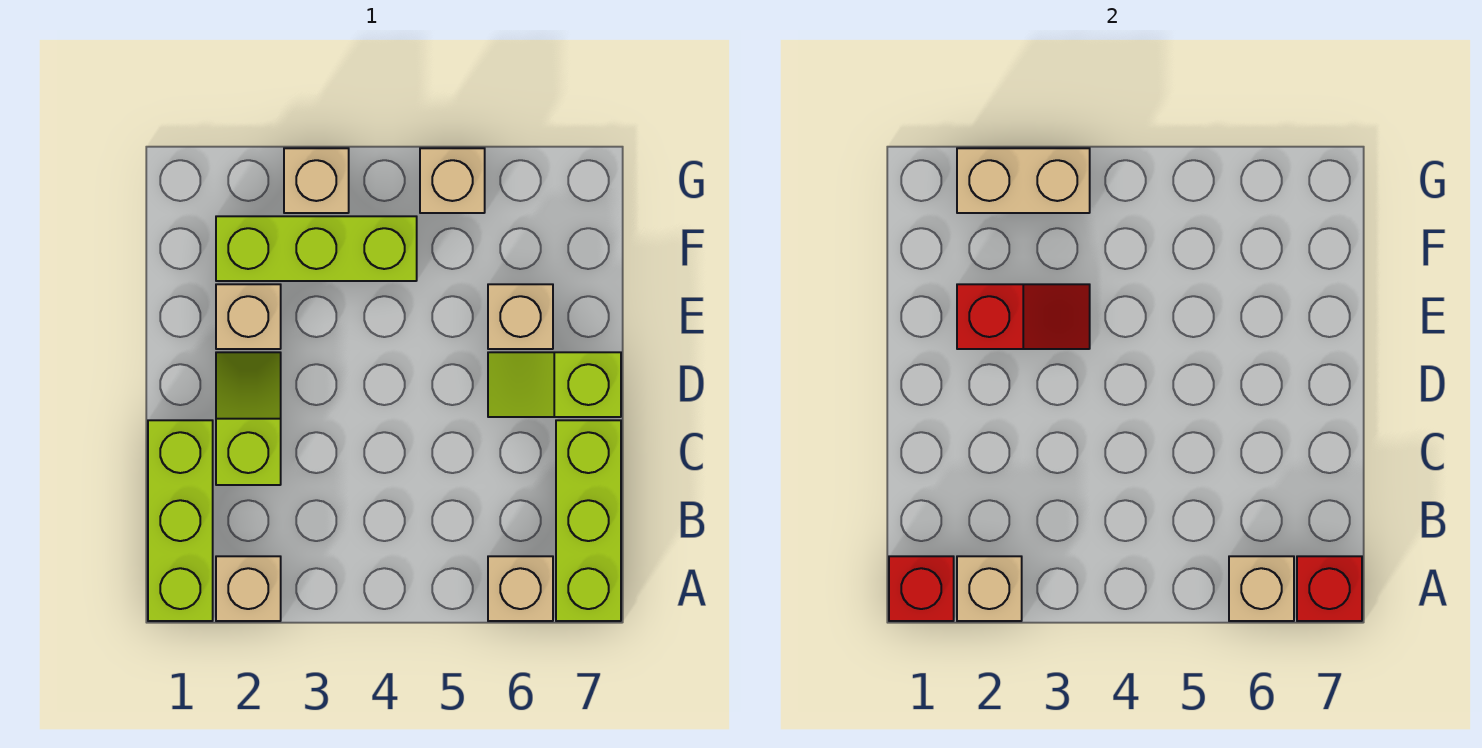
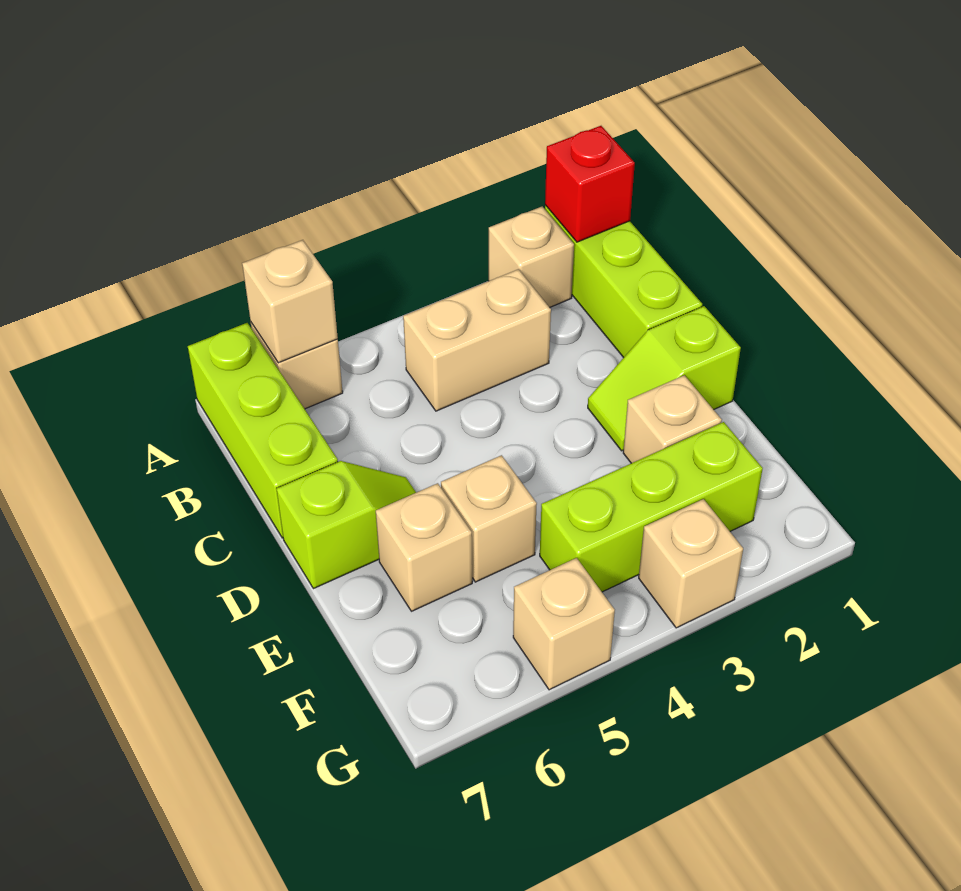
tan 1x1 brick [957,556,1022,621] -> tan 1x1 brick moved to [441,455,537,582]
red 1x1 brick [1297,556,1362,621] -> none
lime 1x2 slope [216,352,281,485] -> lime 1x2 slope turned to [588,306,741,451]
red 1x2 slope [957,284,1090,349] -> none
tan 1x2 brick [957,148,1090,213] -> tan 1x2 brick moved to [403,269,551,411]

